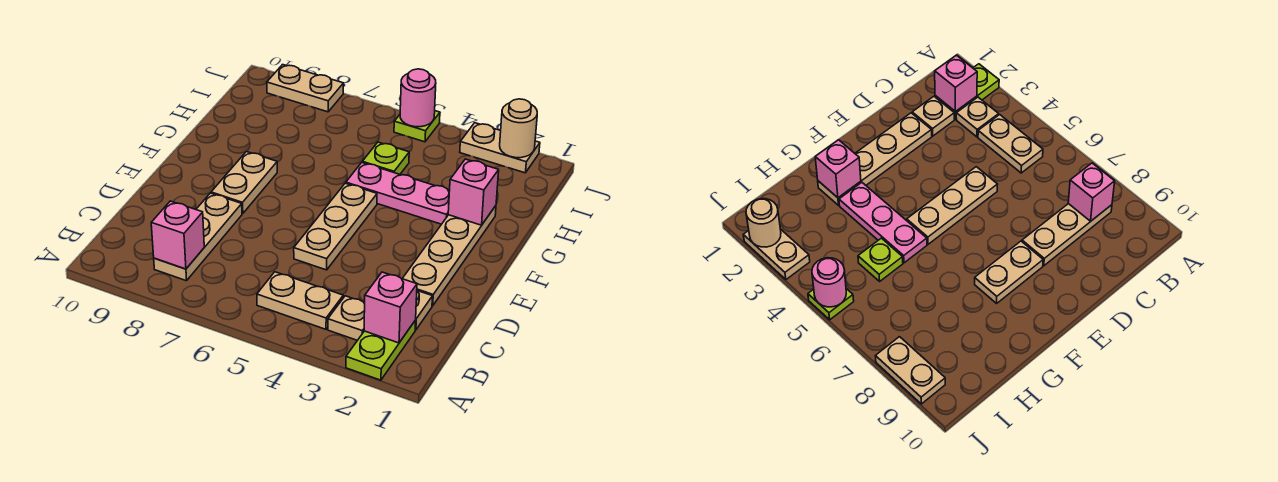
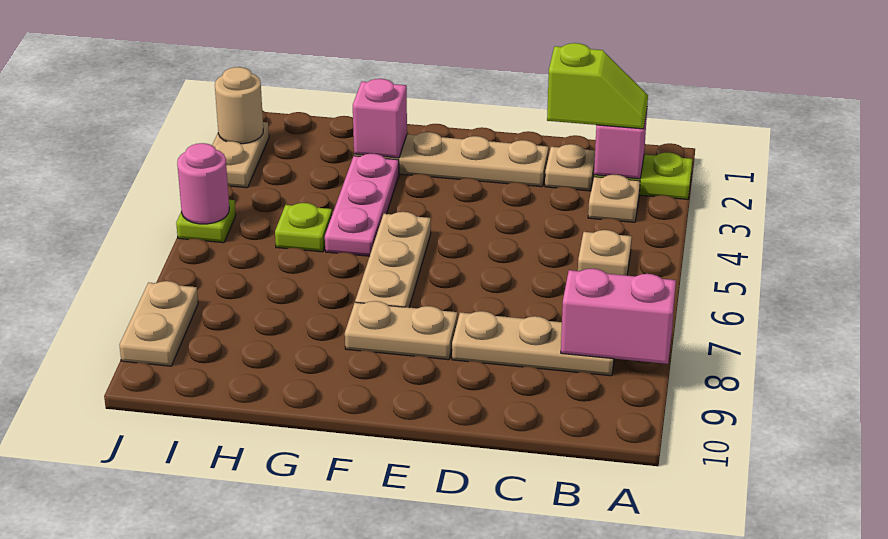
none -> lime 1x2 slope [547,43,648,129]
tan 1x2 plate [257,272,343,329] -> tan 1x1 plate [578,230,632,275]
pink 1x1 brick [151,201,204,269] -> pink 1x2 brick [561,269,676,364]
tan 1x3 plate [294,183,377,270] -> tan 1x3 plate turned to [355,212,431,307]

